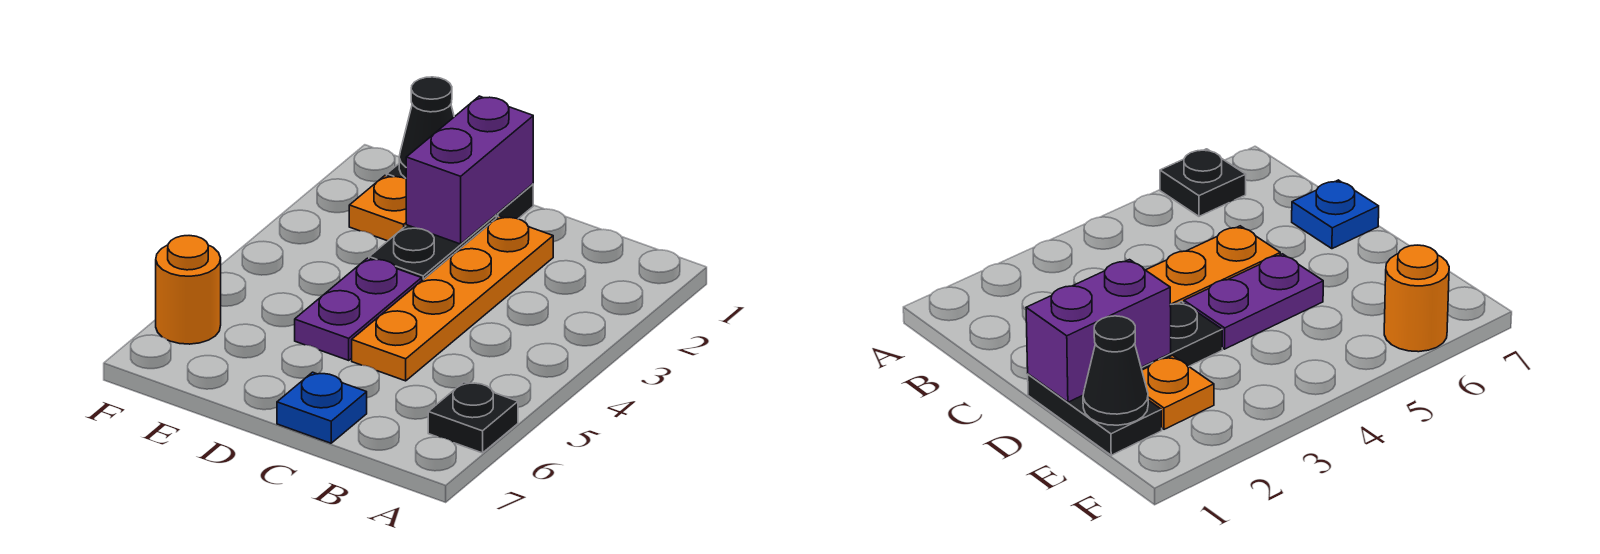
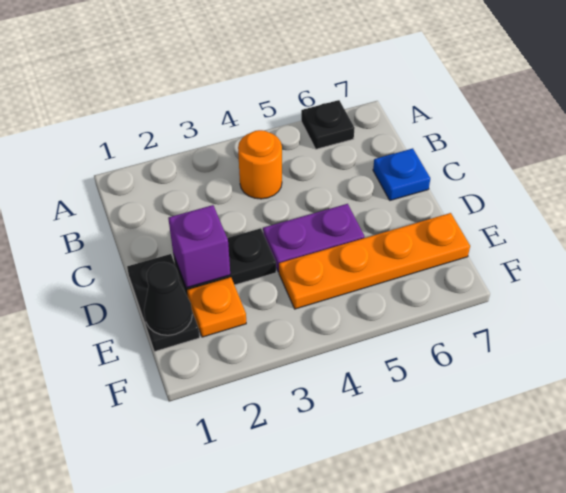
orange 1x4 plate [352,216,553,381] -> orange 1x4 plate moved to [279,213,470,309]
purple 1x2 brick [406,96,533,244] -> purple 1x1 brick [168,205,230,288]
orange 1x1 round brick [156,236,221,344] -> orange 1x1 round brick moved to [238,130,282,199]

